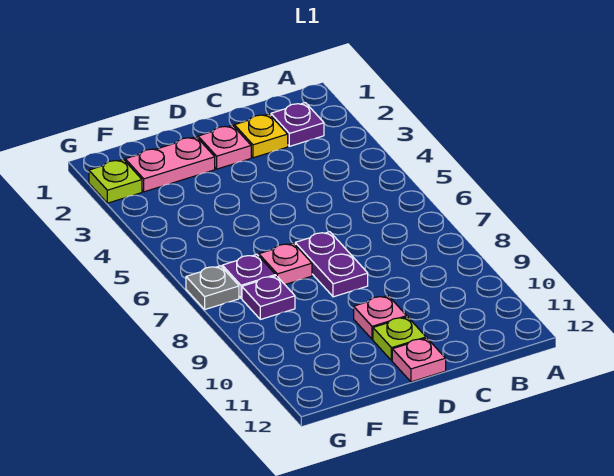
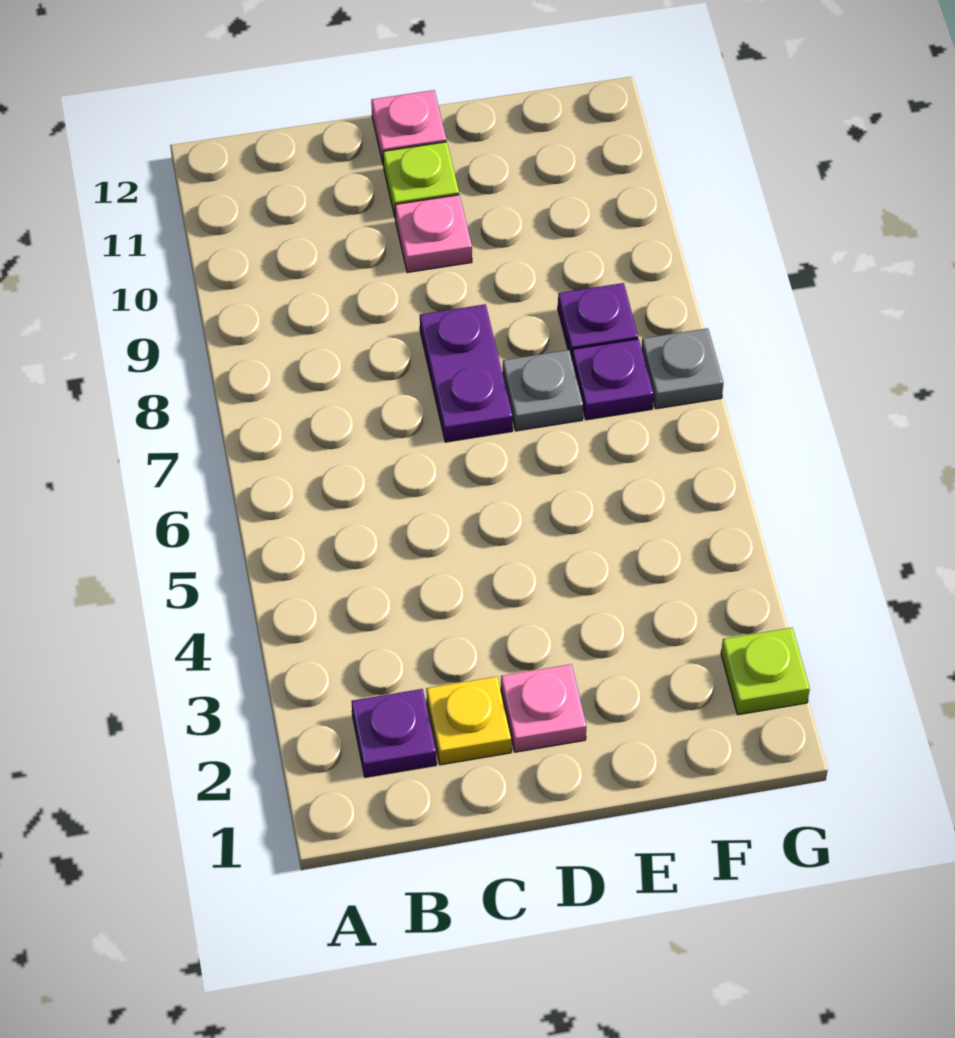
pink 1x2 plate [125,137,215,192] -> none
pink 1x1 plate [259,243,312,284] -> grey 1x1 plate [503,350,583,431]

